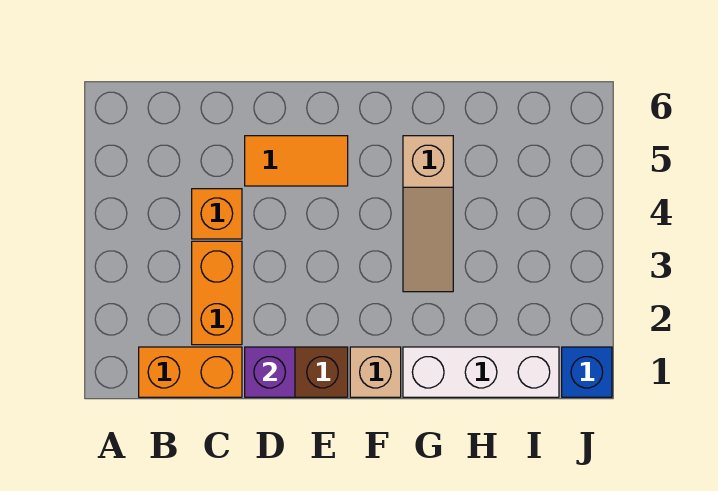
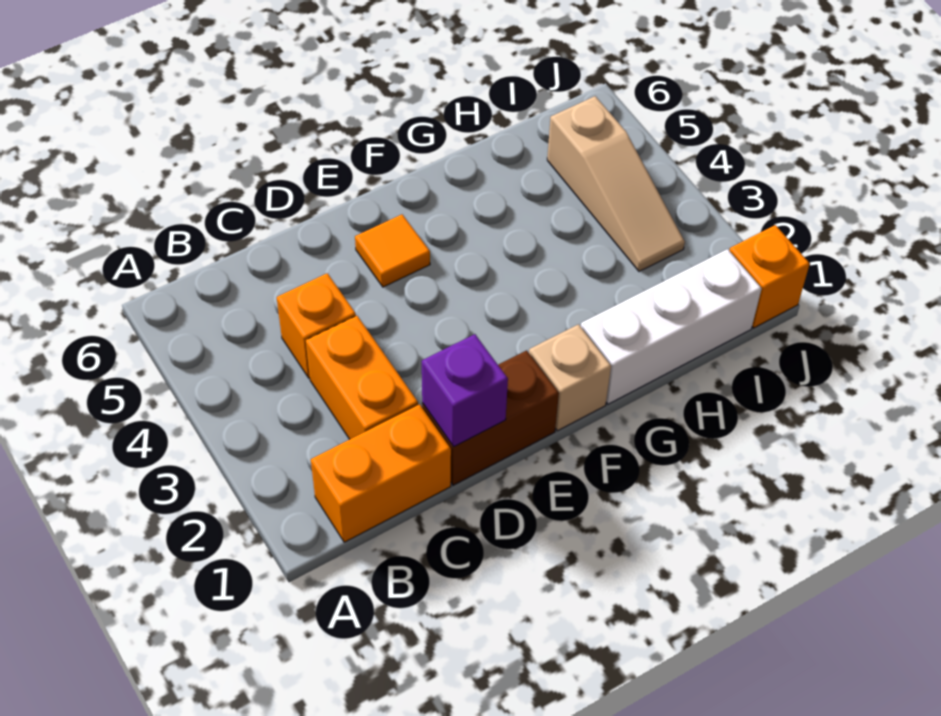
orange 1x2 tile [245,136,348,186] -> orange 1x1 tile [355,215,430,287]
tan 1x3 slope [403,136,453,292] -> tan 1x3 slope moved to [547,96,685,271]
blue 1x1 brick [562,347,612,397] -> orange 1x1 brick [729,225,810,328]

